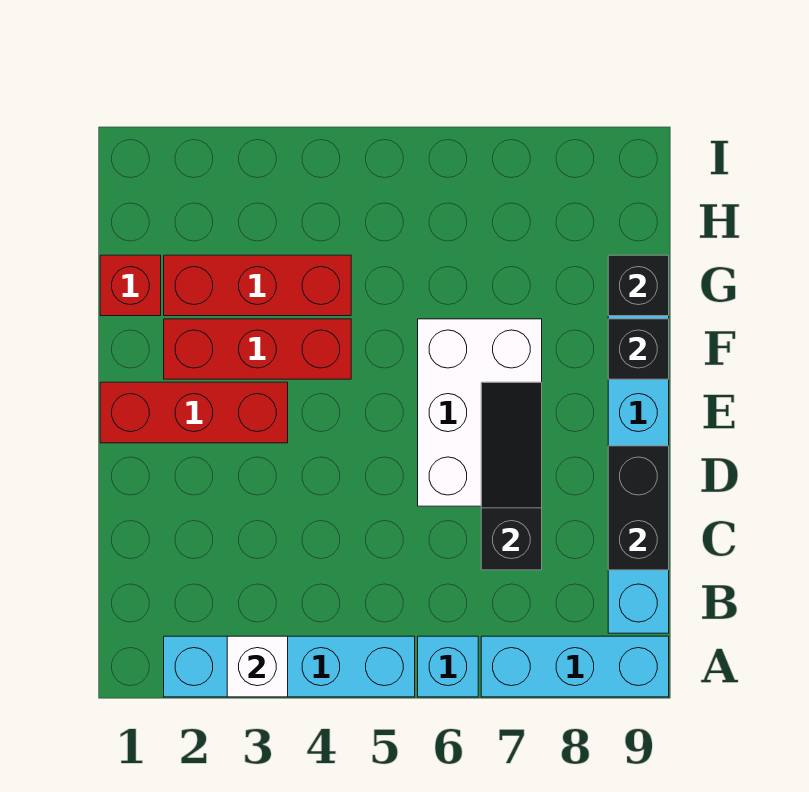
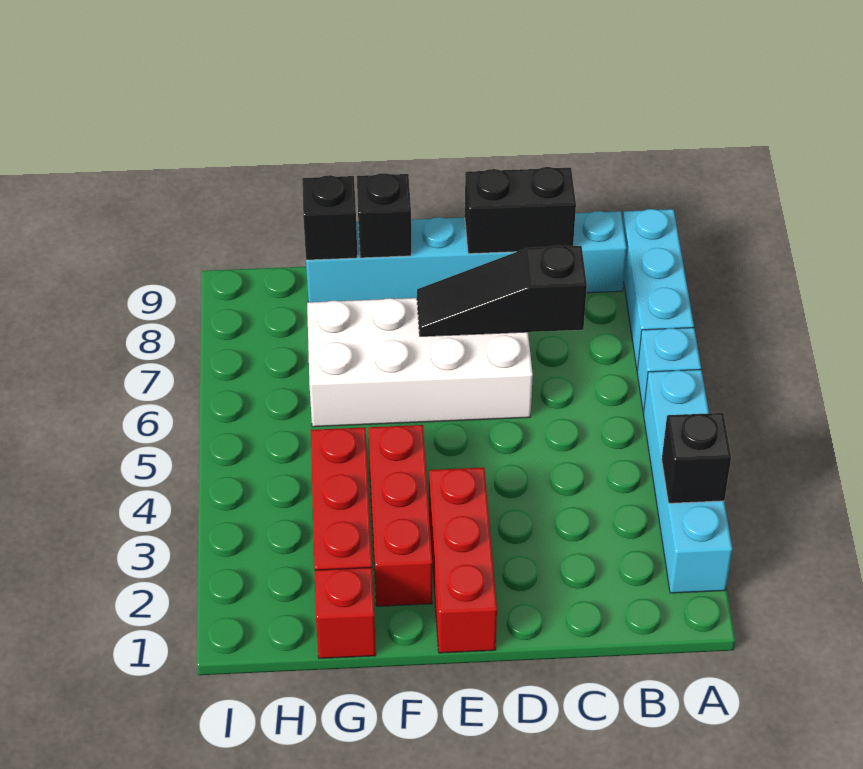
white 1x1 brick [227,636,288,697] -> black 1x1 brick [662,413,731,503]
white 2x3 brick [418,319,542,506] -> white 2x4 brick [307,298,533,427]

